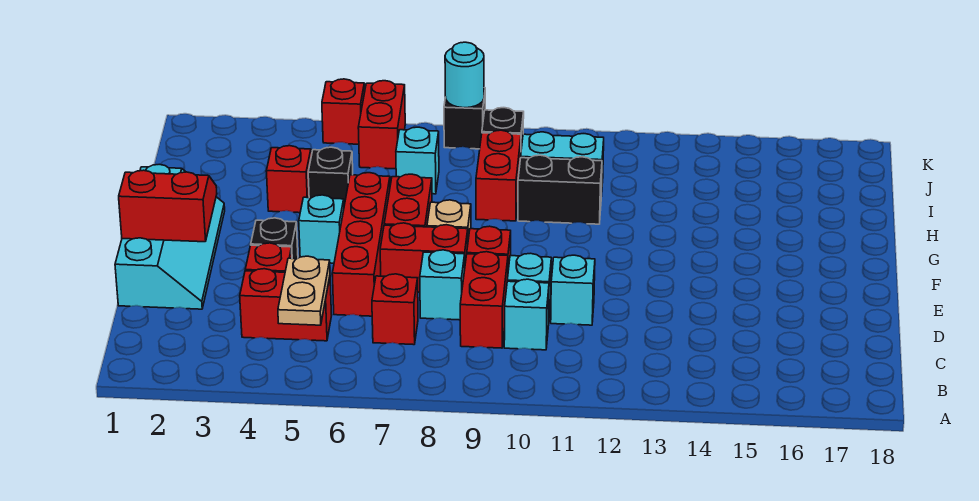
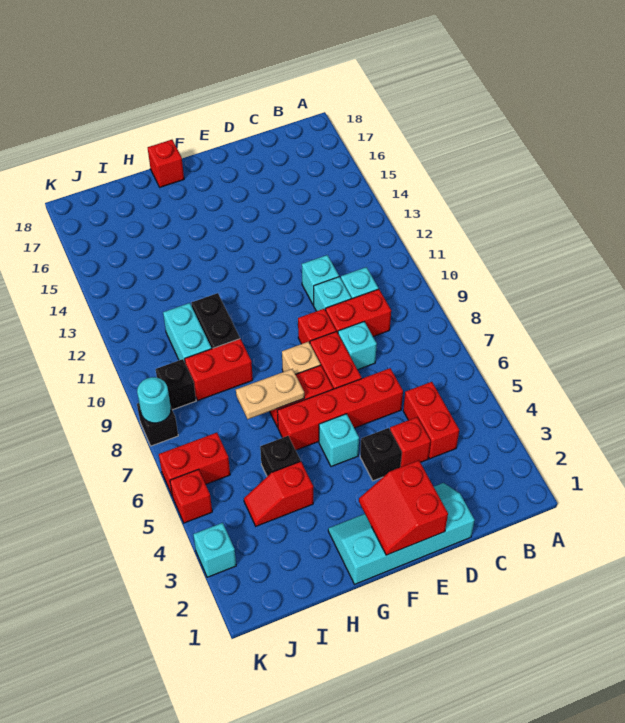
tan 1x2 plate [278,256,330,325] -> tan 1x2 plate moved to [236,369,304,419]
red 1x1 brick [372,274,418,345] -> red 1x1 brick moved to [148,140,184,187]
cyan 1x1 brick [396,127,439,194] -> cyan 1x1 brick moved to [193,523,236,577]

